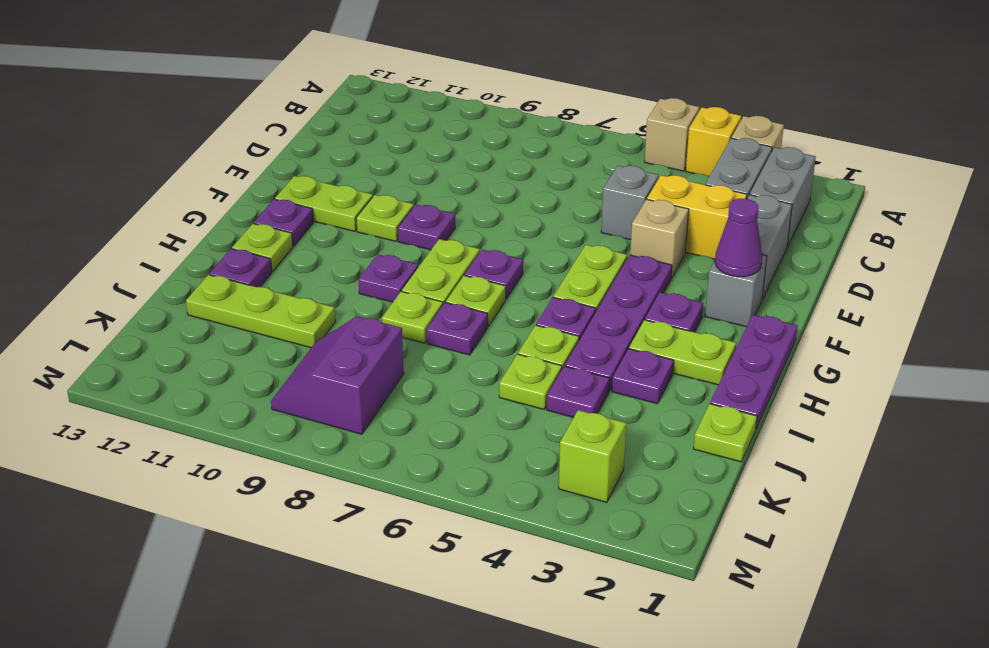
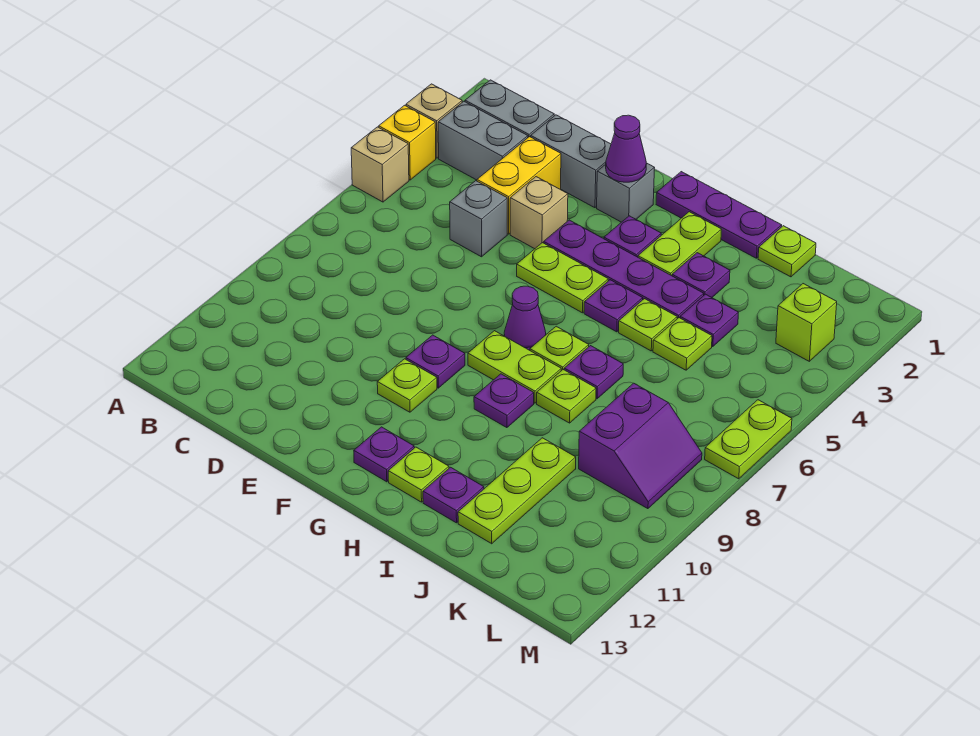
lime 1x2 plate [275,176,373,231] -> lime 1x2 plate moved to [705,400,792,479]
purple 1x1 plate [465,249,523,299] -> purple 1x1 cone [504,286,546,350]
purple 2x2 slope [271,316,404,434] -> purple 2x2 slope turned to [579,383,702,509]

